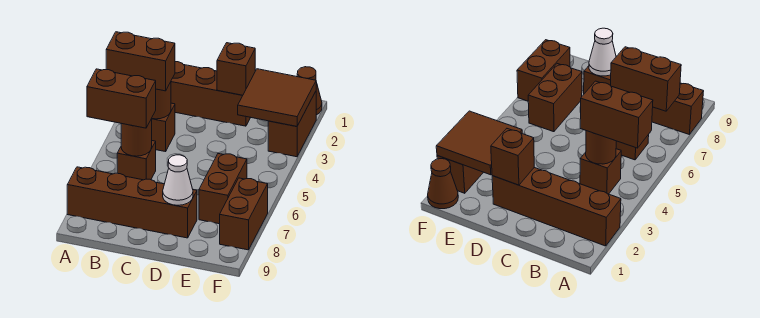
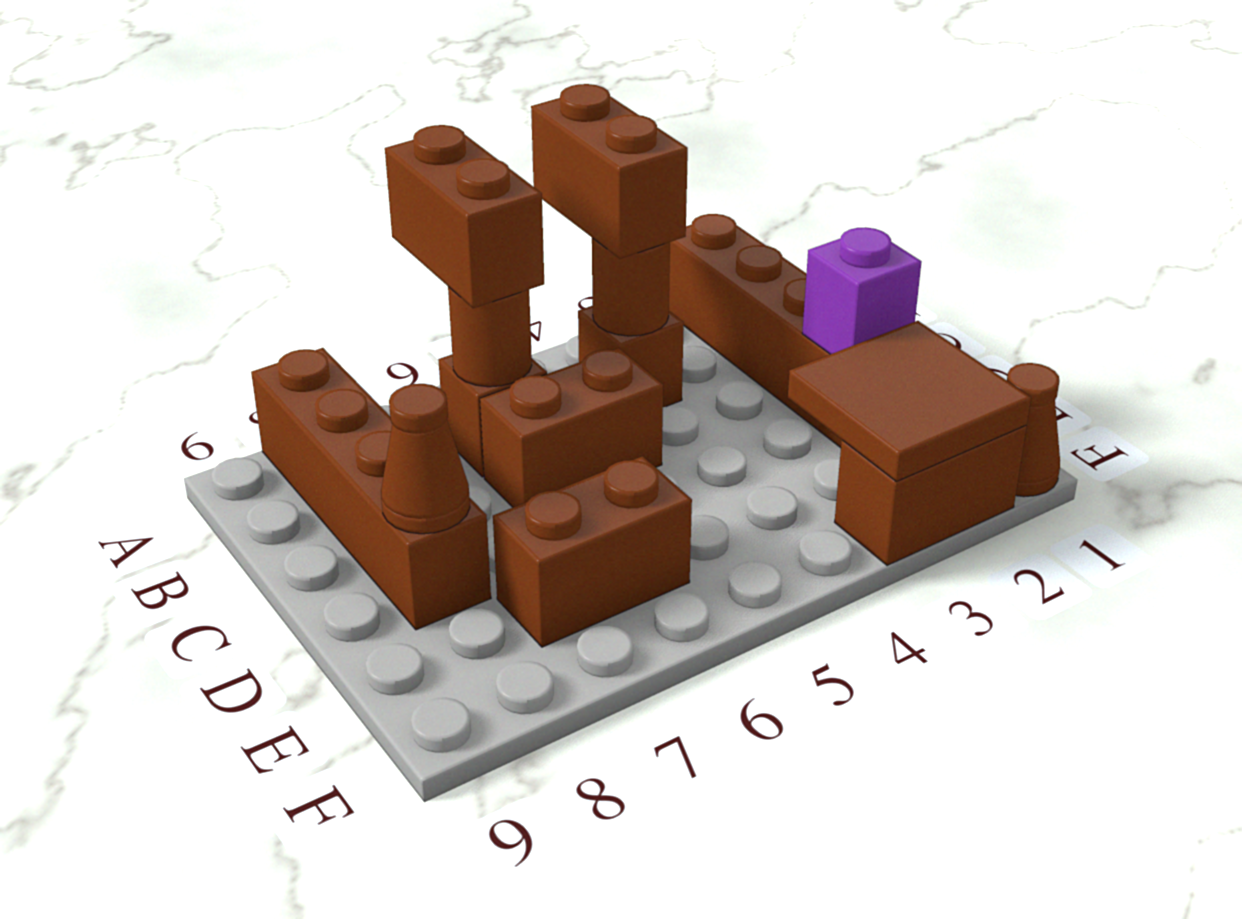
brown 1x1 brick [217,43,255,96] -> purple 1x1 brick [802,227,922,354]
white 1x1 cone [163,155,193,205] -> brown 1x1 cone [381,384,470,534]
brown 1x2 brick [220,178,268,250] -> brown 1x2 brick moved to [480,348,663,507]

